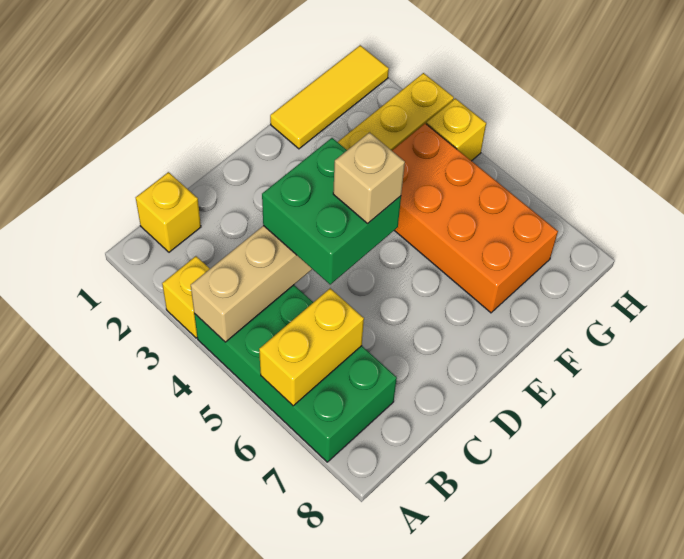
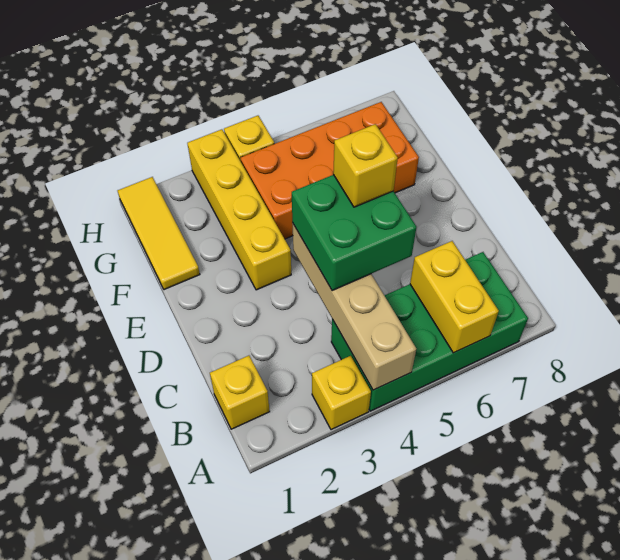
tan 1x1 brick [333,132,405,223] -> yellow 1x1 brick [333,124,398,207]

